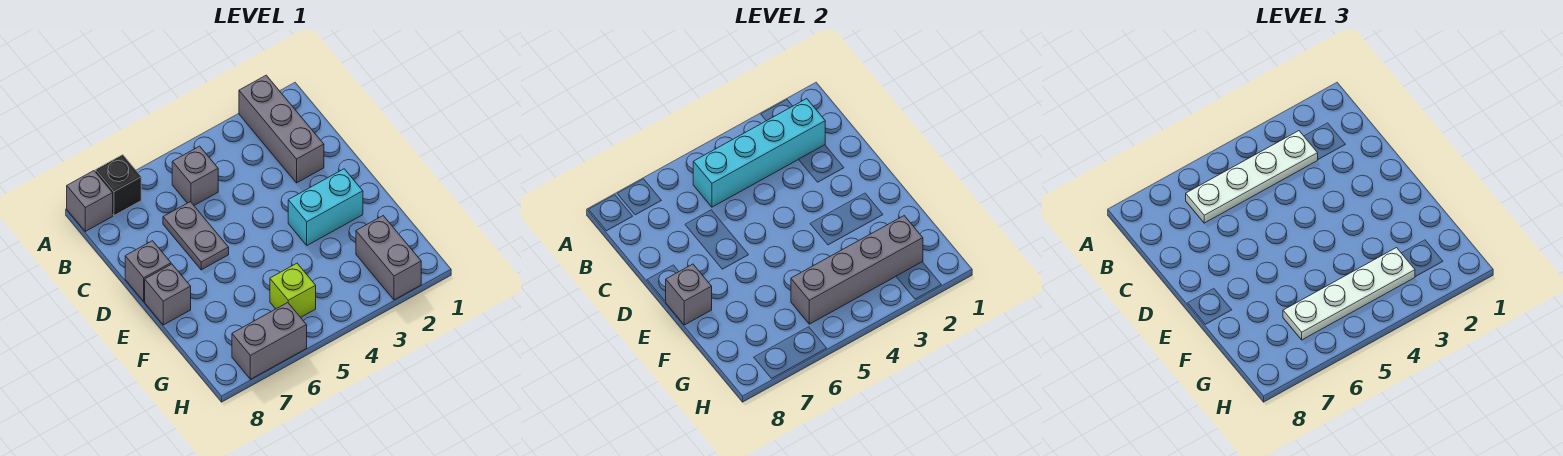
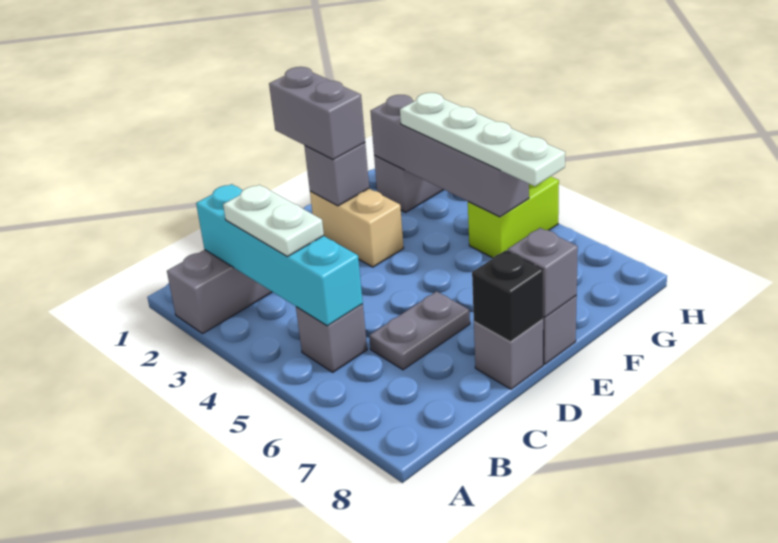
black 1x1 brick [95,155,141,216] -> black 1x1 brick moved to [472,250,543,342]
grey 1x1 brick [67,171,113,231] -> grey 1x1 brick moved to [304,143,369,206]
white 1x4 plate [1186,131,1318,223] -> white 1x2 plate [223,185,324,257]
cyan 1x2 brick [288,169,363,245] -> tan 1x2 brick [310,189,403,267]
lime 1x1 brick [270,263,316,317] -> lime 1x2 brick [468,177,559,258]
grey 1x2 brick [232,303,307,379] -> grey 1x2 brick moved to [269,67,365,160]

